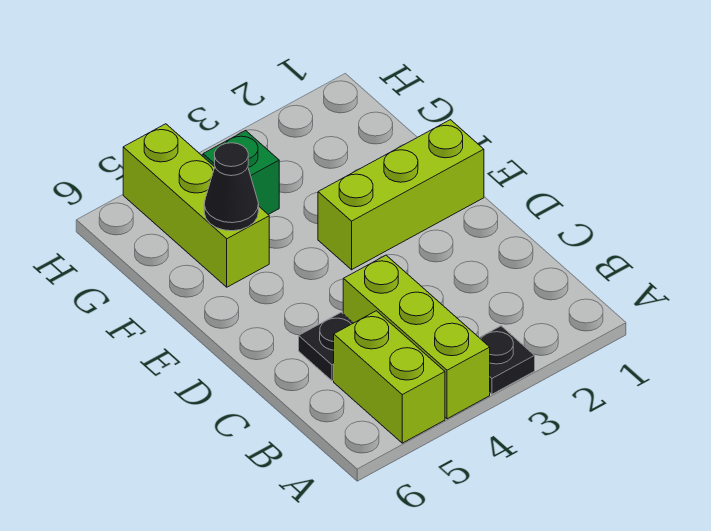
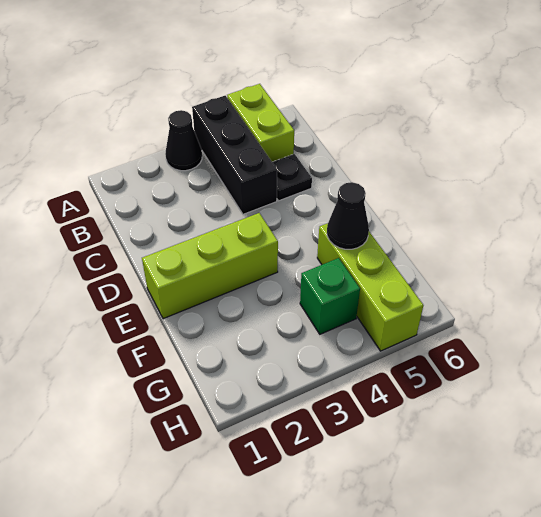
black 1x1 plate [480,326,535,394] -> black 1x1 cone [165,110,202,171]
lime 1x3 brick [343,255,490,419] -> black 1x3 brick [192,96,277,214]

